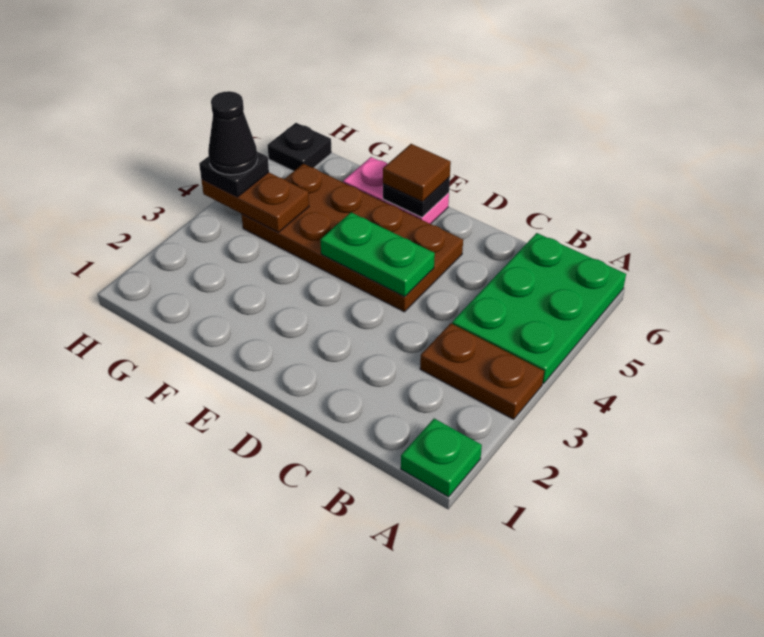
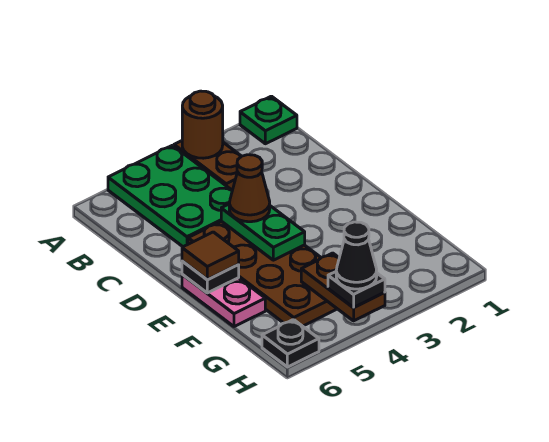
none -> brown 1x1 round brick [182,91,223,158]
green 2x3 plate [452,233,626,384] -> green 2x3 plate turned to [108,145,232,247]
none -> brown 1x1 cone [229,155,270,222]

